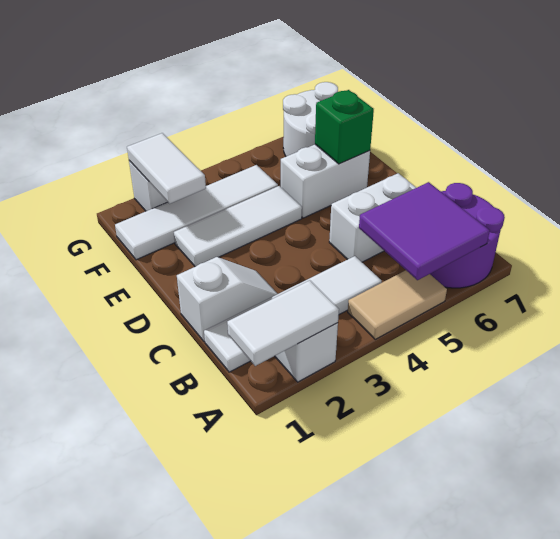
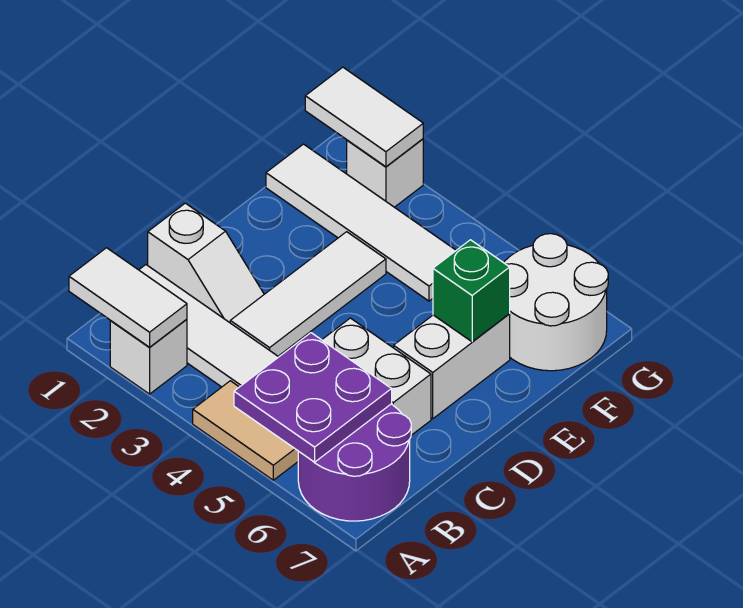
purple 2x2 tile [359,182,490,280] -> purple 2x2 plate [234,333,392,462]
white 1x3 tile [174,186,302,267] -> white 1x3 tile turned to [230,232,386,356]
white 1x2 brick [281,145,370,218] -> white 1x2 brick turned to [394,314,510,419]
white 1x2 tile [127,133,206,204] -> white 1x2 tile turned to [305,67,423,167]

